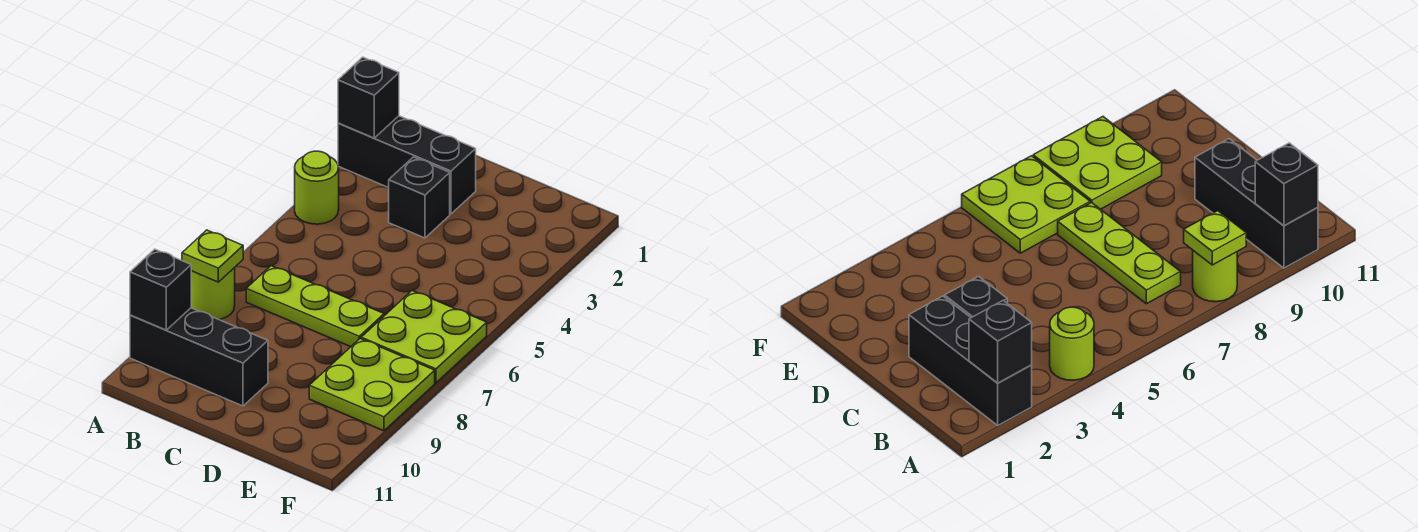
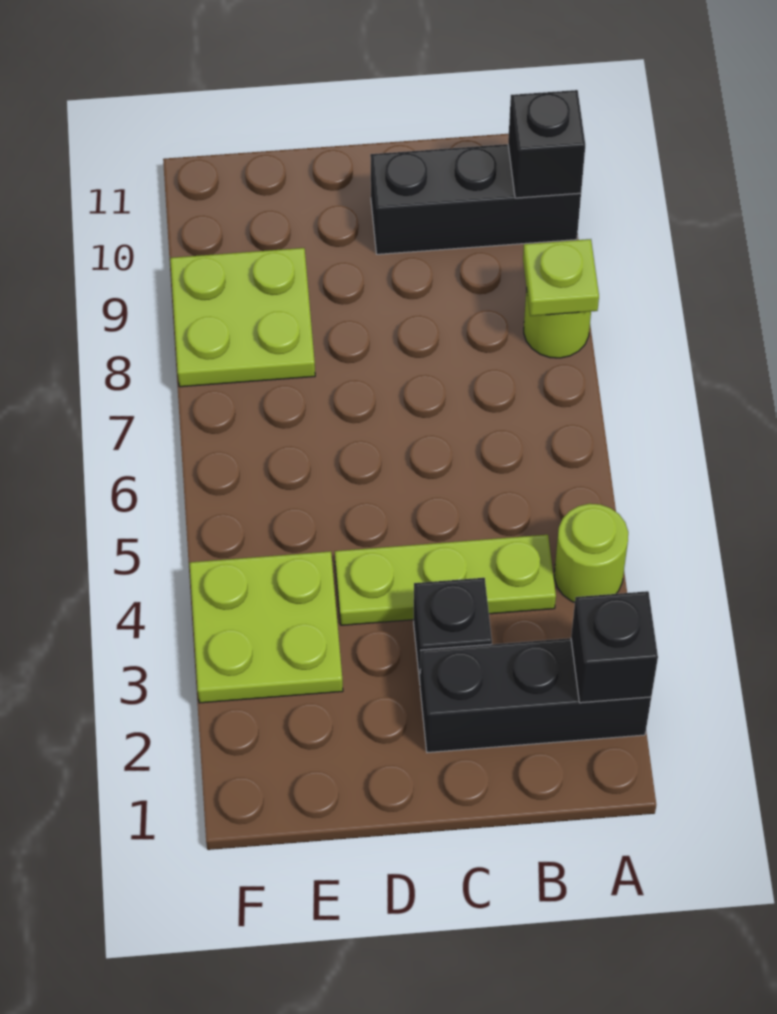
lime 1x3 plate [246,266,384,347] -> lime 1x3 plate moved to [335,535,556,625]
lime 2x2 plate [361,291,487,383] -> lime 2x2 plate moved to [189,551,343,703]

